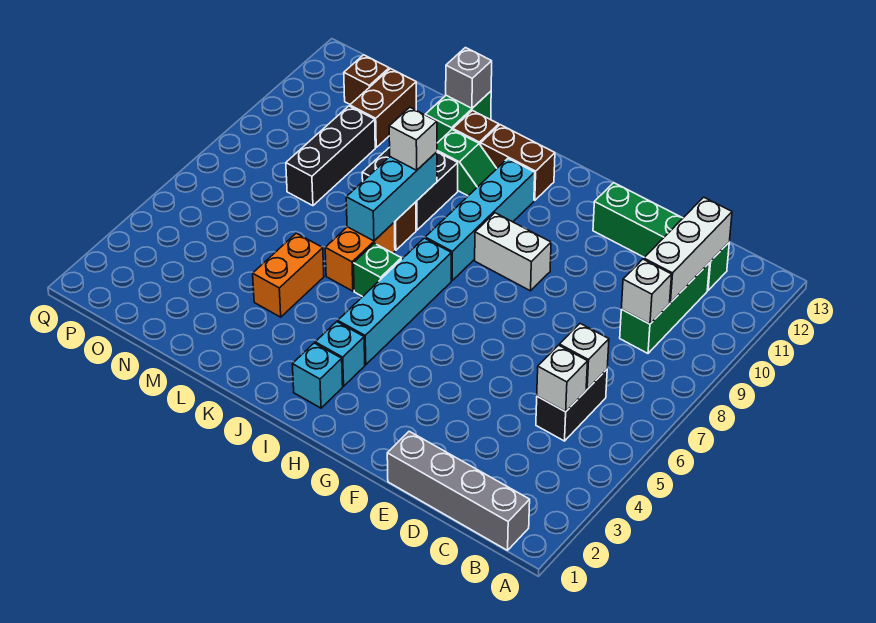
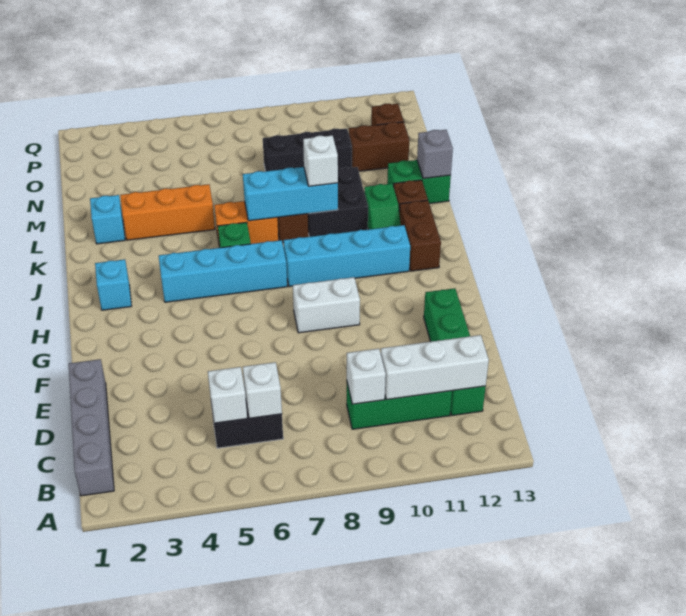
white 1x2 brick [475,213,551,291] -> white 1x2 brick turned to [293,277,360,333]
cyan 1x1 brick [315,322,365,386] -> cyan 1x1 brick moved to [90,195,125,244]
orange 1x2 brick [253,233,324,317] -> orange 1x3 brick [121,184,215,240]

